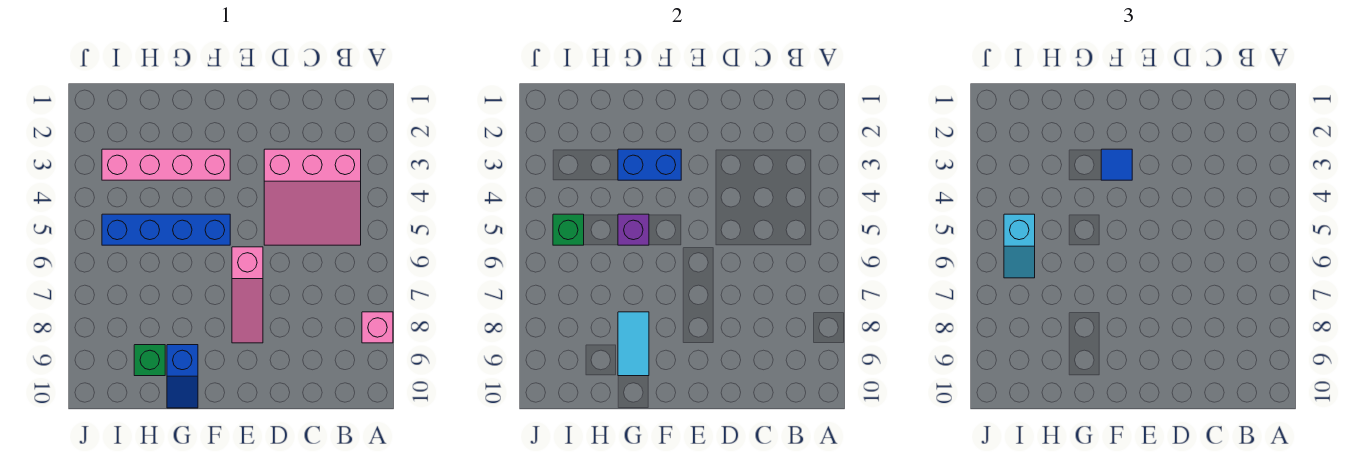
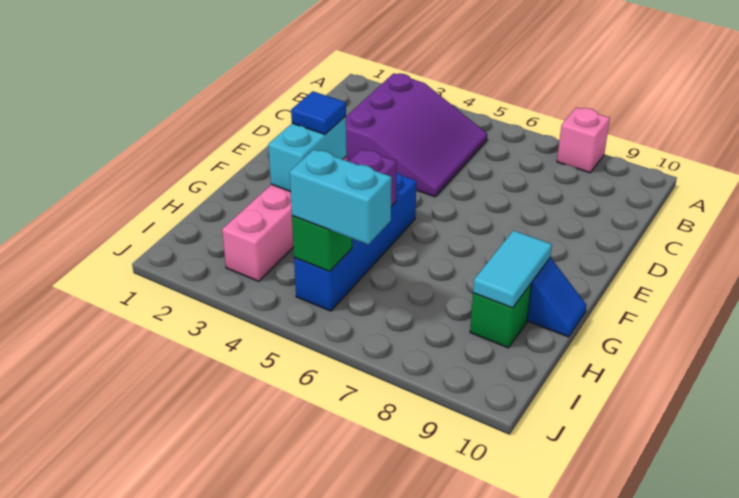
pink 3x3 slope [264,149,361,245] -> purple 3x3 slope [346,73,487,197]
pink 1x3 slope [232,247,263,343] -> none
blue 1x2 brick [618,149,681,180] -> cyan 1x2 brick [268,116,347,192]
cyan 1x2 tile [618,312,649,376] -> cyan 1x2 tile turned to [473,231,552,308]
cyan 1x2 slope [1004,214,1035,278] -> cyan 1x2 brick [290,149,392,245]

